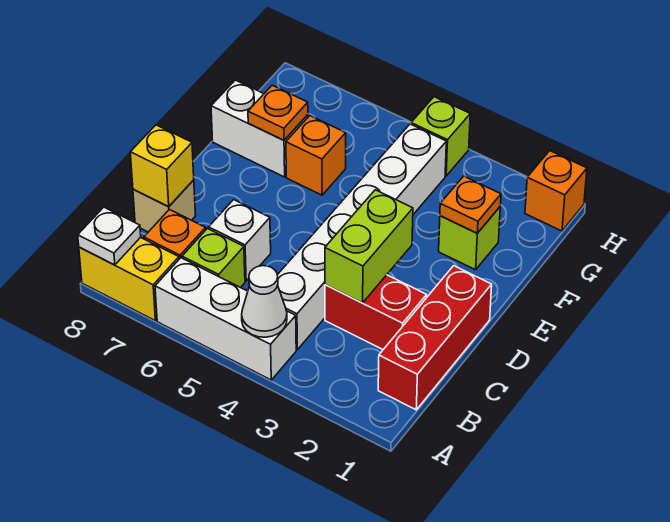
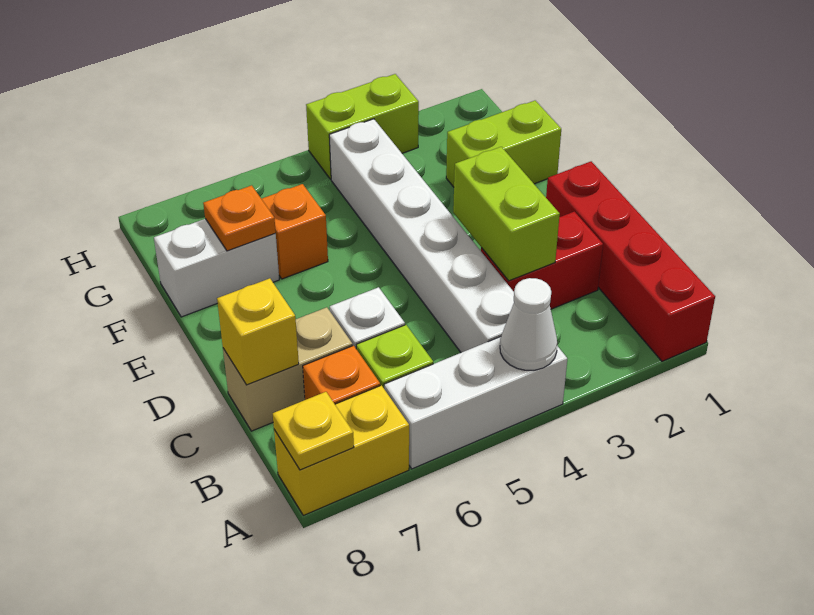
white 1x1 plate [78,207,141,265] -> yellow 1x1 plate [273,392,354,470]
red 1x3 brick [378,266,492,410] -> red 1x4 brick [546,161,715,361]
tan 1x1 brick [133,180,195,232] -> tan 1x2 brick [223,307,353,431]
lime 1x1 brick [439,207,500,270] -> lime 1x2 brick [446,101,561,187]
orange 1x1 plate [440,176,501,233] -> none
orange 1x1 brick [525,151,587,231] -> none
lime 1x1 brick [411,97,470,176] -> lime 1x2 brick [306,74,419,179]

